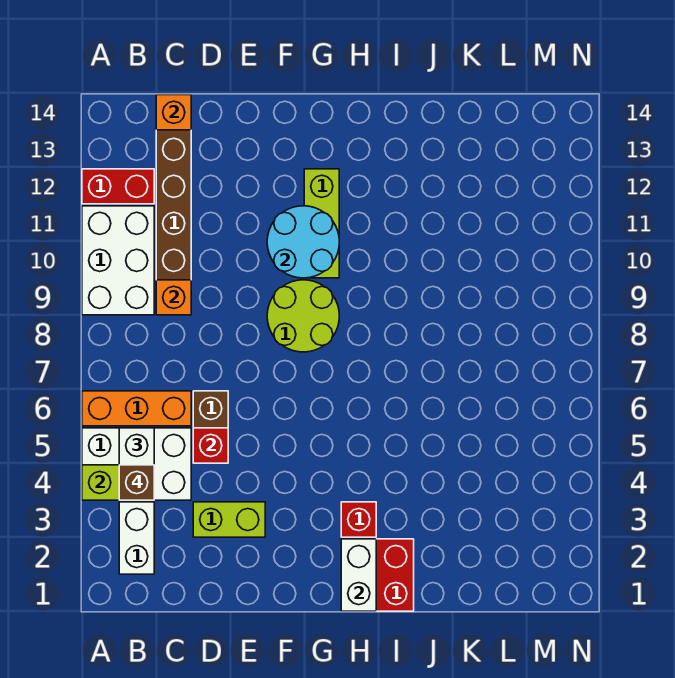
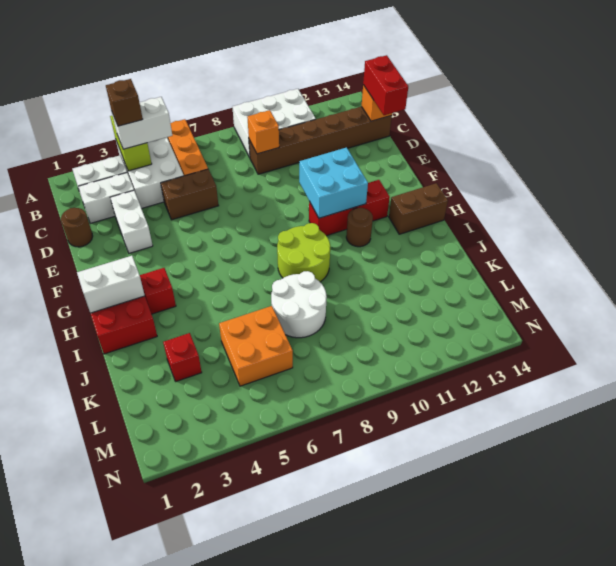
red 1x2 brick [82,169,154,204] -> red 1x2 brick moved to [363,55,408,115]
none -> white 1x2 brick [78,173,134,224]
none -> brown 1x1 round brick [61,208,93,247]
lime 1x2 brick [193,502,265,537] -> white 1x2 brick [110,190,153,253]
red 1x1 brick [193,428,228,463] -> red 1x1 brick moved to [163,333,202,381]
lime 2x2 round brick [267,280,339,352] -> lime 2x2 round brick moved to [277,223,330,282]
cyan 2x2 round brick [267,206,339,278] -> cyan 2x2 brick [299,147,368,218]
lime 1x3 brick [304,169,339,278] -> red 1x3 brick [309,180,390,236]
none -> brown 1x1 round brick [346,208,373,247]
none -> brown 1x2 brick [389,183,448,234]
none -> white 2x2 round brick [271,271,327,338]
none -> orange 2x2 brick [219,306,293,386]

